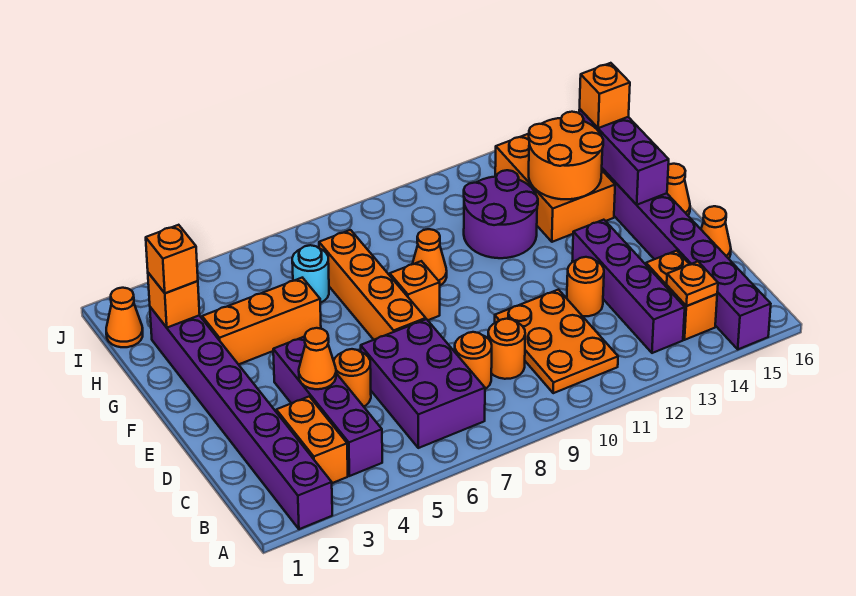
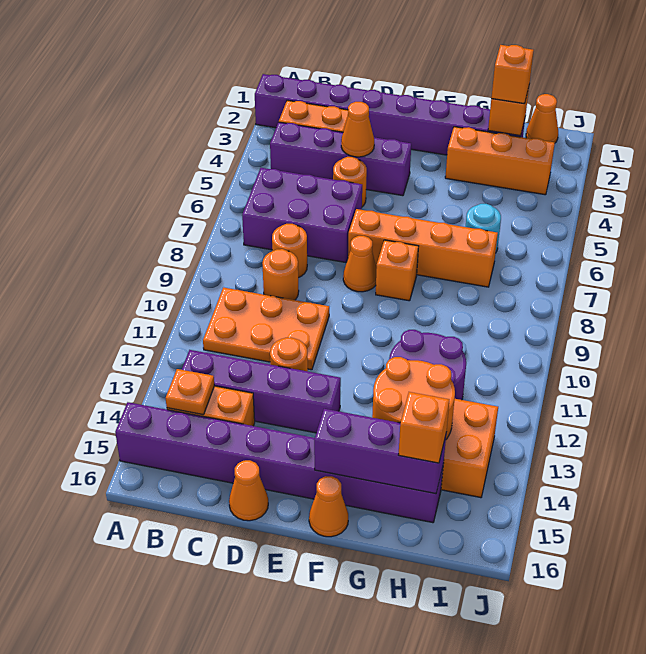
orange 1x3 brick [202,278,321,364] -> orange 1x3 brick turned to [445,127,555,195]
orange 1x1 cone [412,229,447,285] -> orange 1x1 cone moved to [343,236,377,292]

